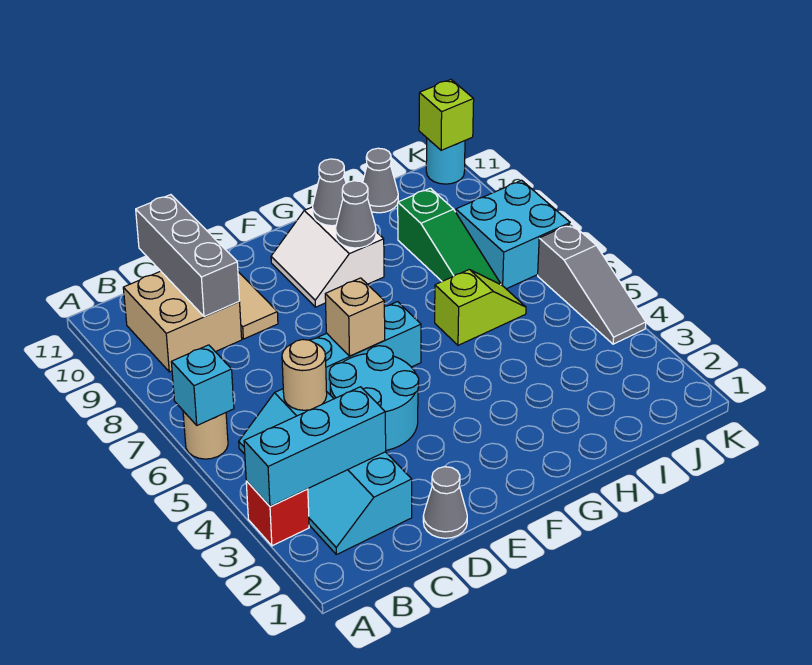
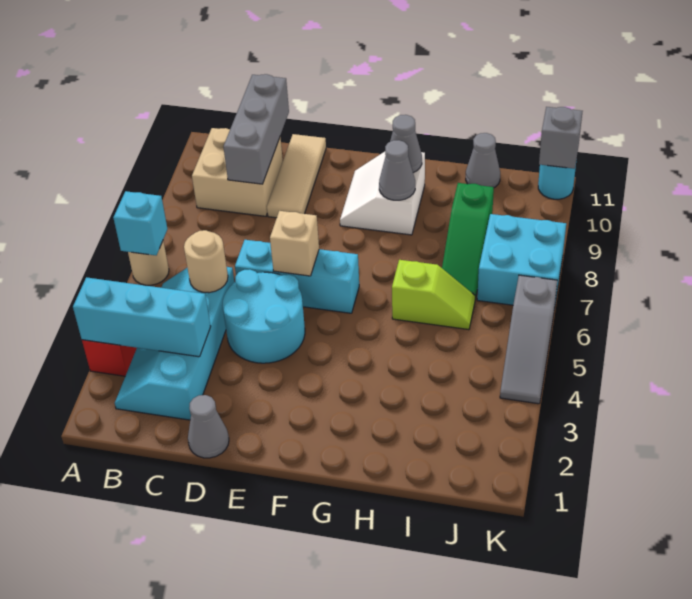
lime 1x1 brick [419,80,474,150] -> grey 1x1 brick [539,107,582,169]

